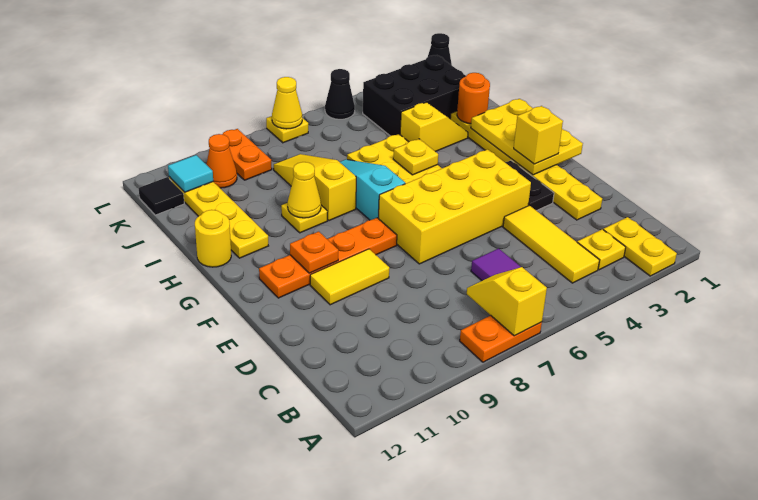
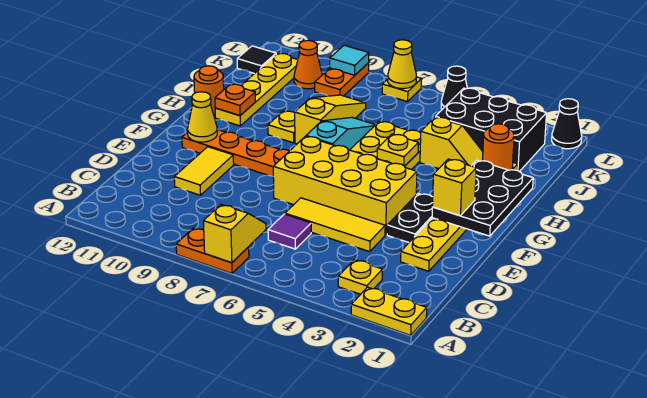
yellow 1x2 plate [603,217,677,276] -> yellow 1x2 plate turned to [351,287,427,335]
yellow 1x3 tile [503,205,600,283] -> yellow 1x3 tile turned to [285,198,385,252]
yellow 1x2 tile [310,249,389,305] -> yellow 1x2 tile turned to [174,147,234,195]
yellow 2x3 plate [471,99,583,175] -> black 2x3 plate [432,160,533,236]
orange 1x1 plate [290,232,338,273] -> orange 1x1 plate moved to [215,84,255,116]
yellow 1x1 cone [288,162,321,218] -> yellow 1x1 cone moved to [187,92,218,142]
yellow 1x1 round brick [195,210,231,267] -> orange 1x1 round brick [194,66,224,114]
cyan 1x1 tile [168,155,213,192] -> cyan 1x1 tile moved to [330,45,369,75]

